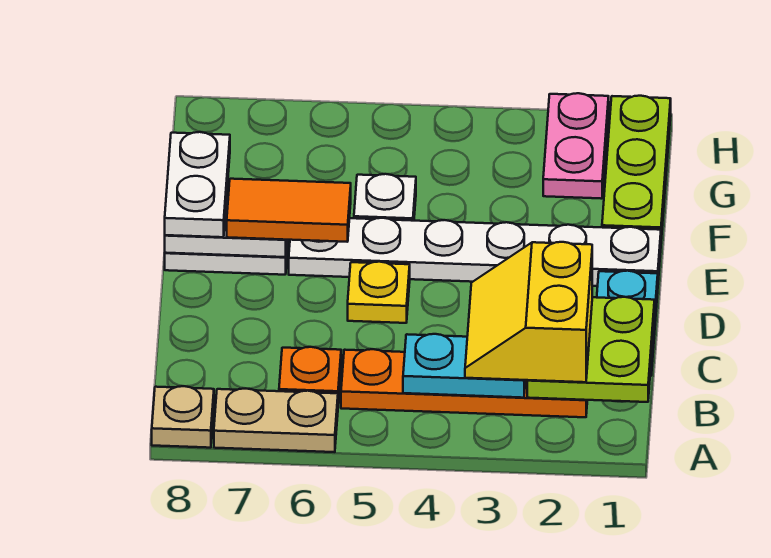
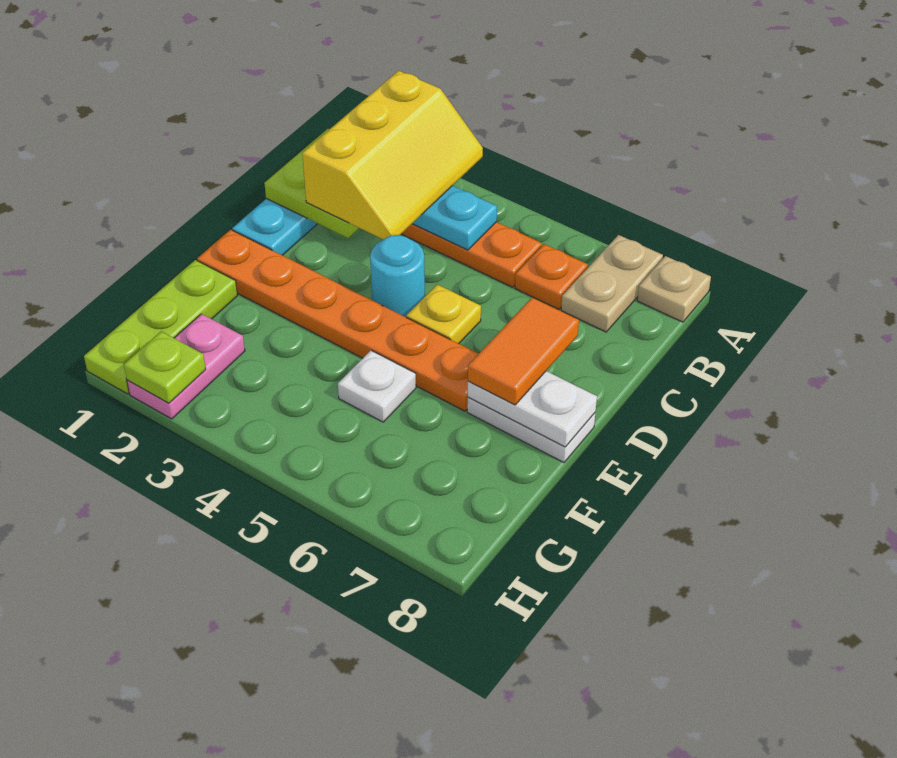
tan 1x2 plate [214,388,338,452] -> tan 1x2 plate turned to [561,235,663,332]
yellow 2x2 slope [465,242,592,382] -> yellow 2x3 slope [302,71,483,240]
none -> cyan 1x1 round brick [370,235,425,317]
white 1x6 plate [289,218,661,286] -> orange 1x6 plate [197,230,478,411]
orange 1x2 tile [227,179,351,242] -> orange 1x2 tile turned to [468,297,579,405]
white 1x2 plate [165,132,230,237] -> none
none -> lime 1x1 plate [124,331,206,403]

